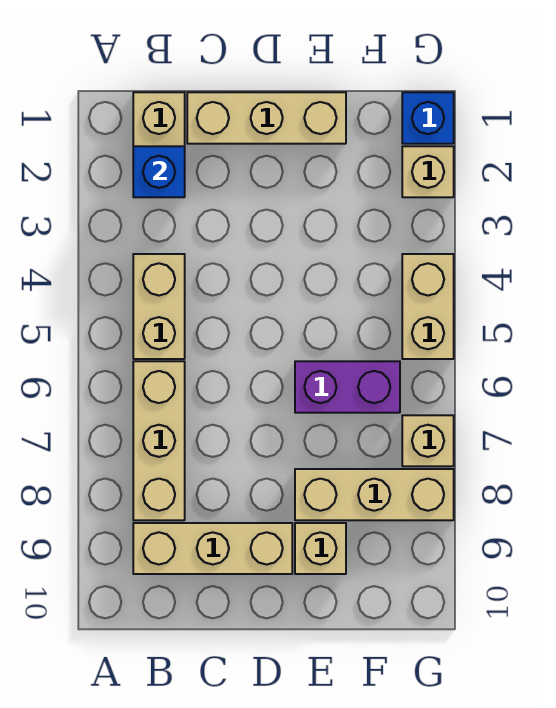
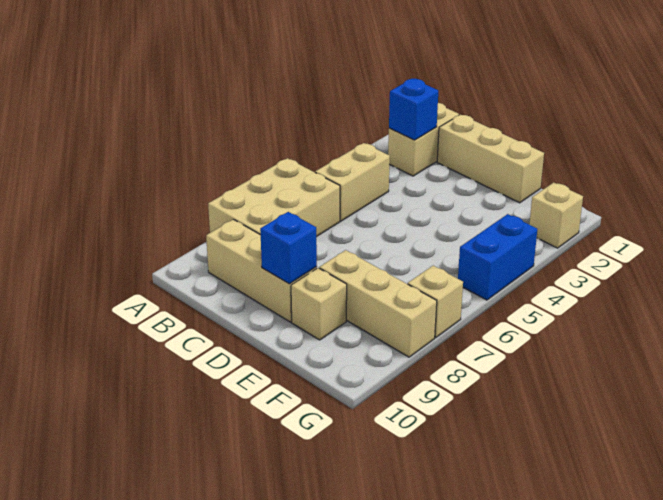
tan 1x3 brick [133,361,185,520] -> tan 2x3 brick [208,158,340,237]
purple 1x2 brick [295,361,400,413] -> none
blue 1x1 brick [402,92,454,144] -> blue 1x1 brick moved to [260,212,317,284]
tan 1x2 brick [402,254,454,359] -> blue 1x2 brick [458,214,537,300]

